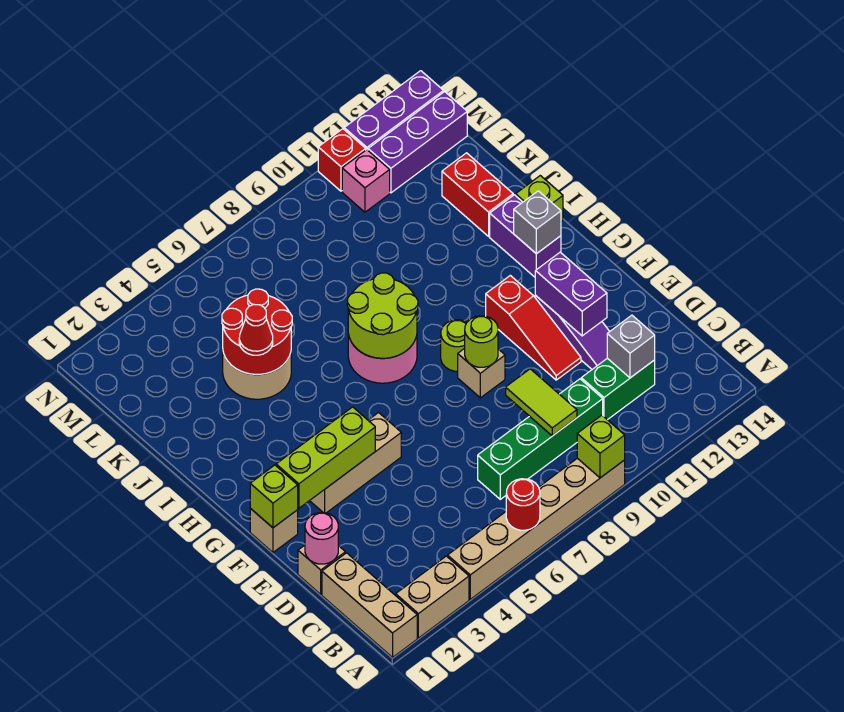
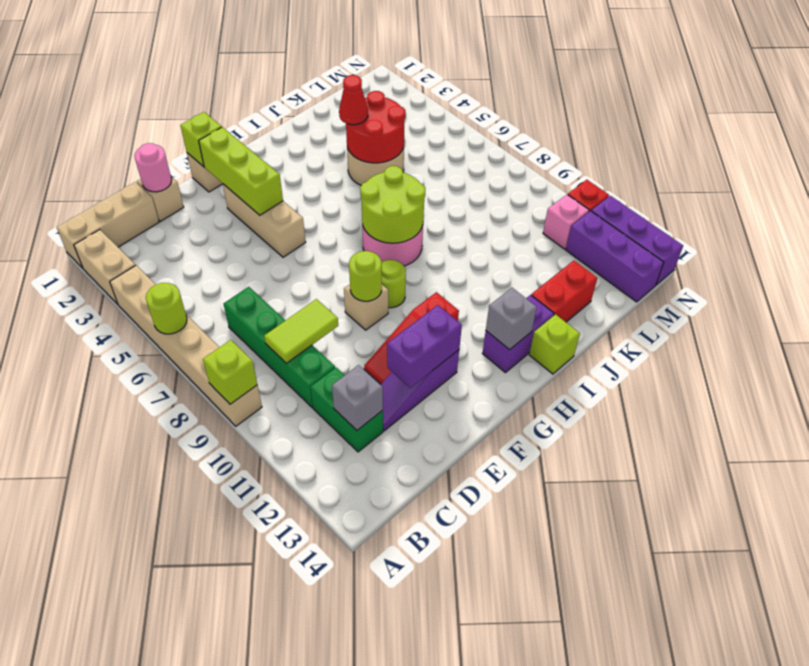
red 1x1 round brick [506,479,540,530] -> lime 1x1 round brick [146,283,187,334]

